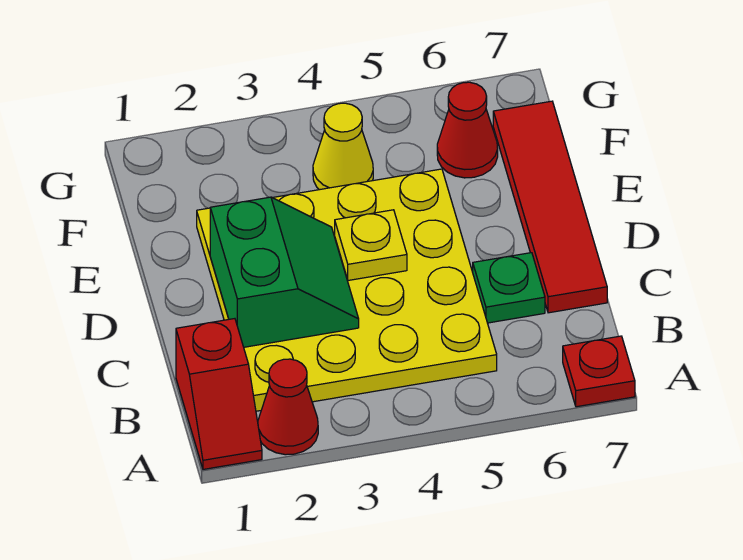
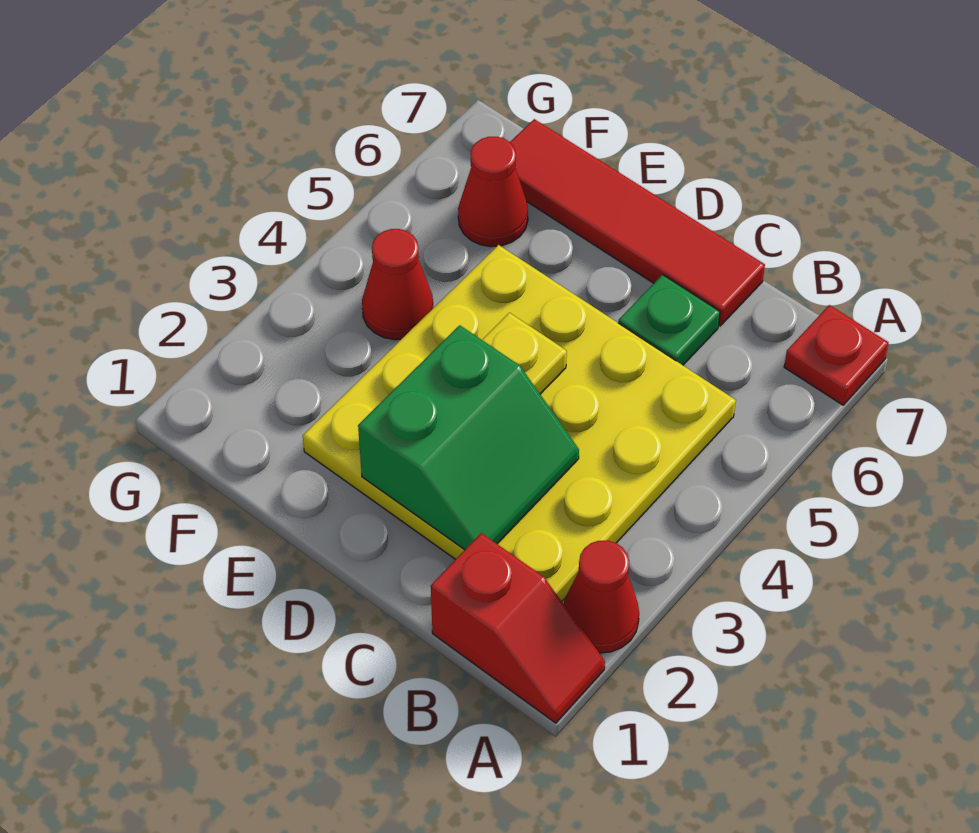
green 2x2 slope [210,197,359,347] -> green 2x2 slope turned to [358,325,579,550]
yellow 1x1 cone [313,103,373,190] -> red 1x1 cone [362,229,433,340]

